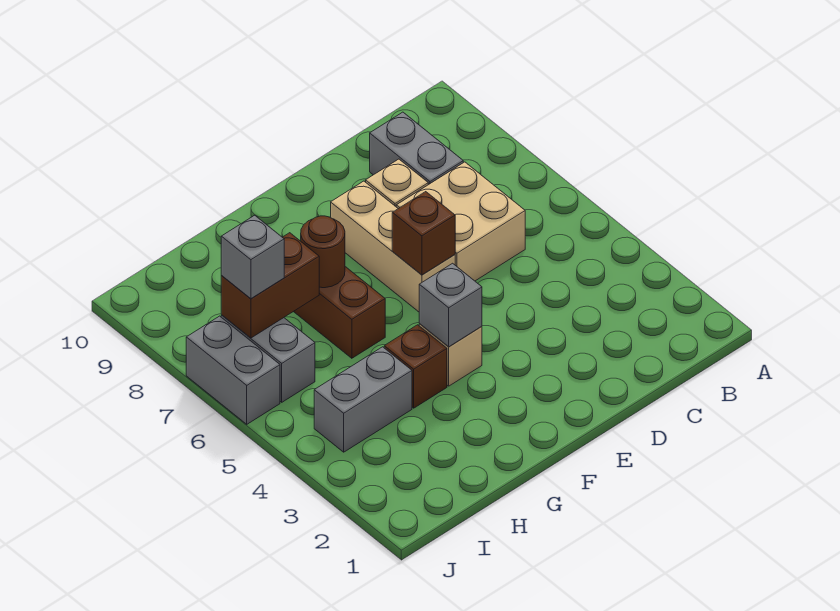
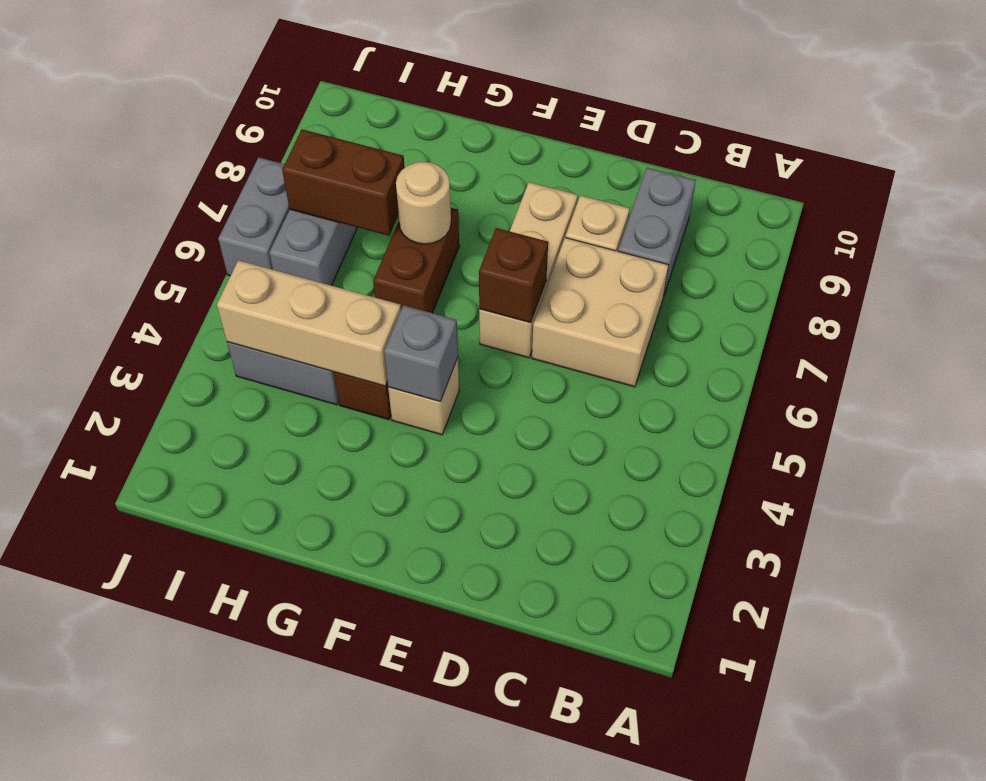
none -> tan 1x3 brick [217,260,401,386]
brown 1x1 round brick [301,216,345,288] -> tan 1x1 round brick [396,162,451,244]
grey 1x1 brick [221,215,284,299] -> none

